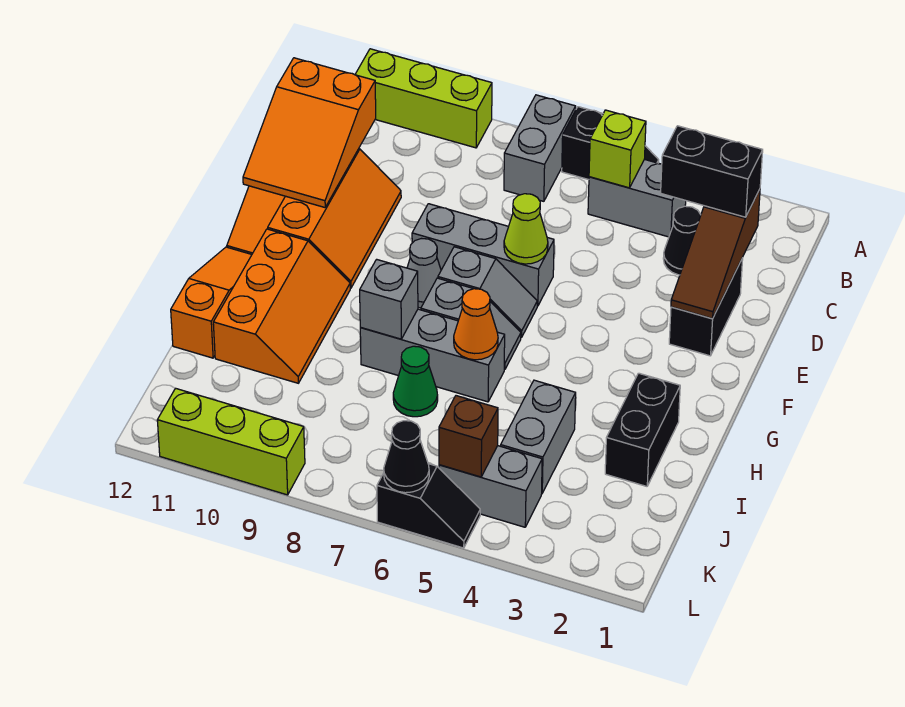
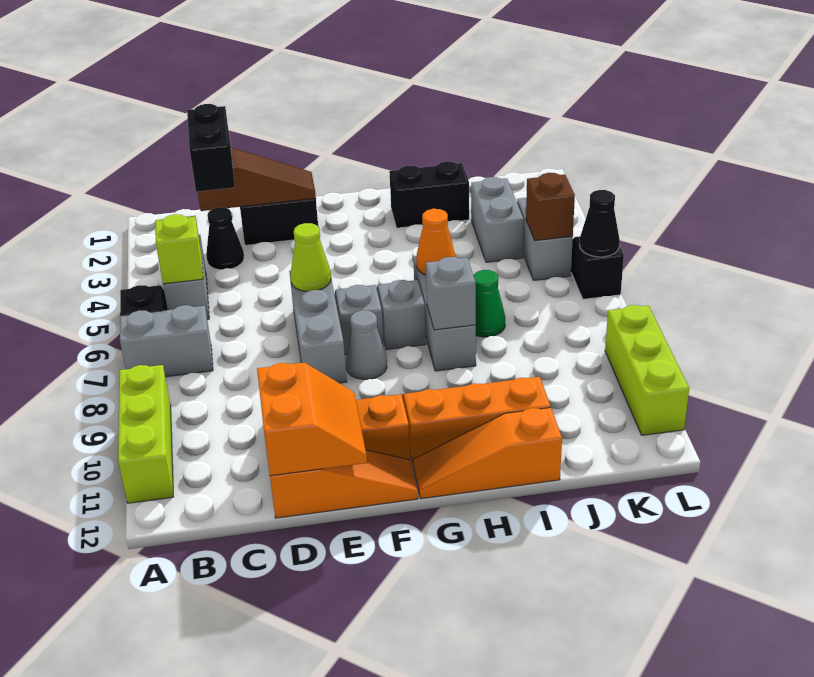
orange 2x3 slope [243,58,376,207] -> orange 2x2 slope [257,362,367,476]
grey 1x2 brick [501,380,576,493] -> grey 1x2 brick turned to [471,177,524,262]

